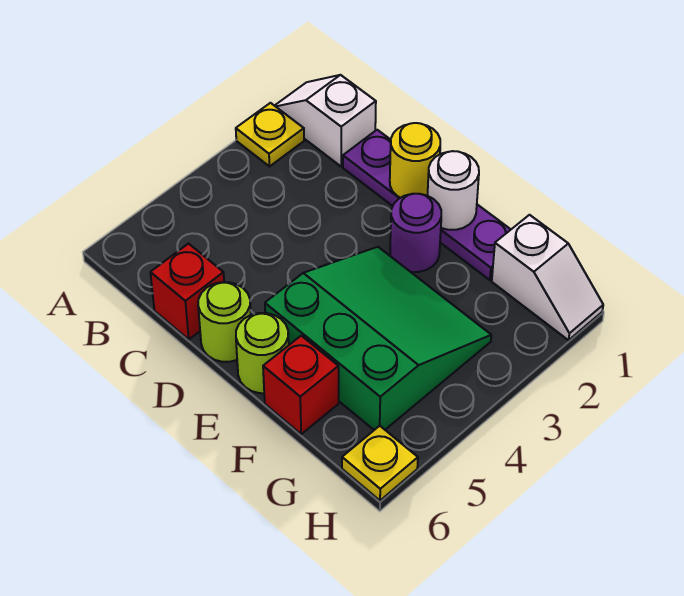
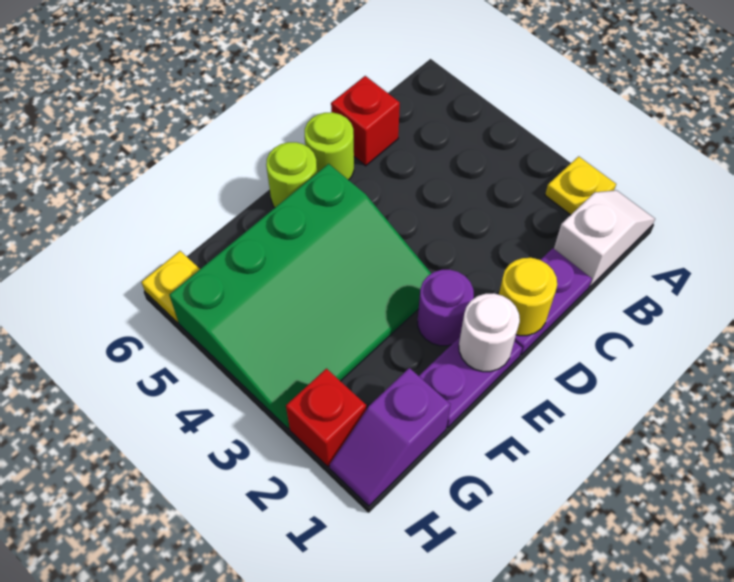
green 3x3 slope [265,247,491,430] -> green 3x4 slope [169,164,431,429]
red 1x1 brick [263,336,339,434] -> red 1x1 brick moved to [286,369,366,467]
white 1x2 slope [492,215,603,340] -> purple 1x2 slope [330,368,450,506]

